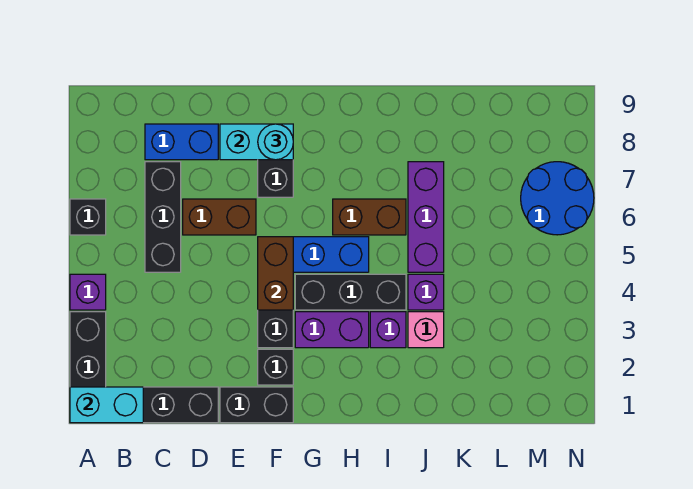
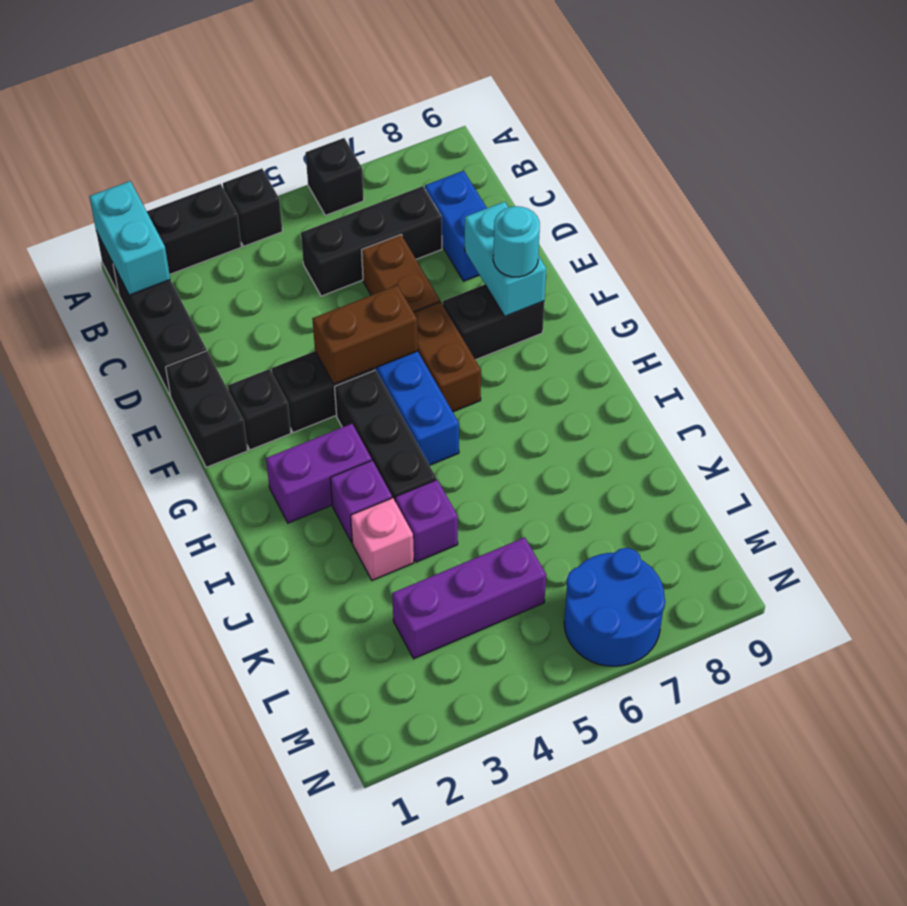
purple 1x1 brick [70,274,106,310] -> black 1x1 brick [223,169,283,246]
purple 1x2 brick [295,312,369,348] -> purple 1x2 brick turned to [266,424,372,523]
brown 1x2 brick [333,199,406,235] -> brown 1x2 brick moved to [414,302,481,412]
purple 1x3 brick [408,162,444,272] -> purple 1x3 brick moved to [392,537,546,659]

